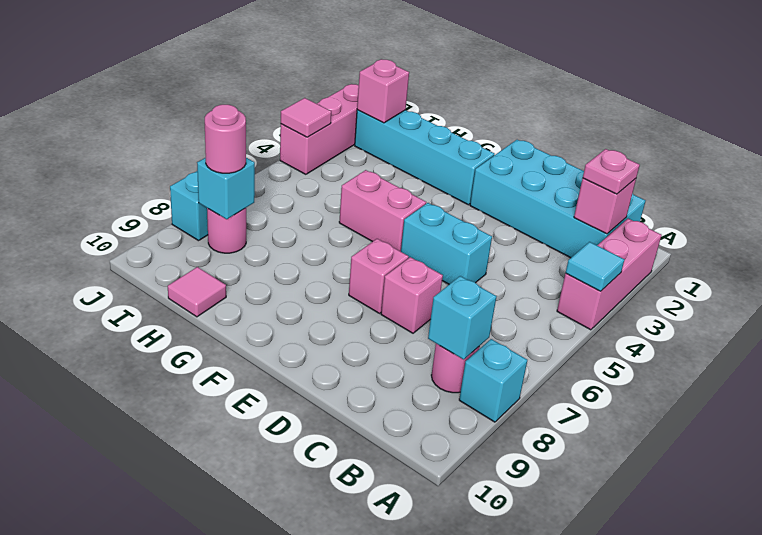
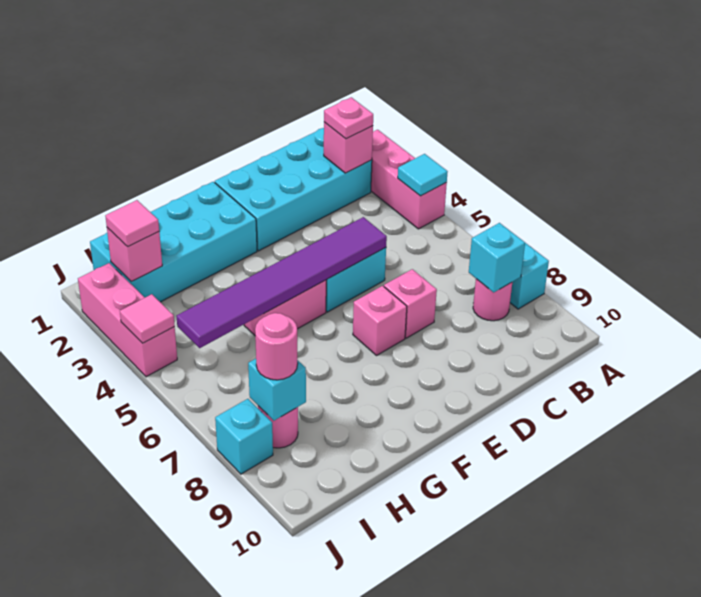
none -> purple 1x6 tile [176,217,387,348]
cyan 1x4 brick [355,110,494,205] -> cyan 2x4 brick [90,182,257,302]
pink 1x1 tile [168,267,226,317] -> pink 1x1 tile moved to [105,200,159,247]

